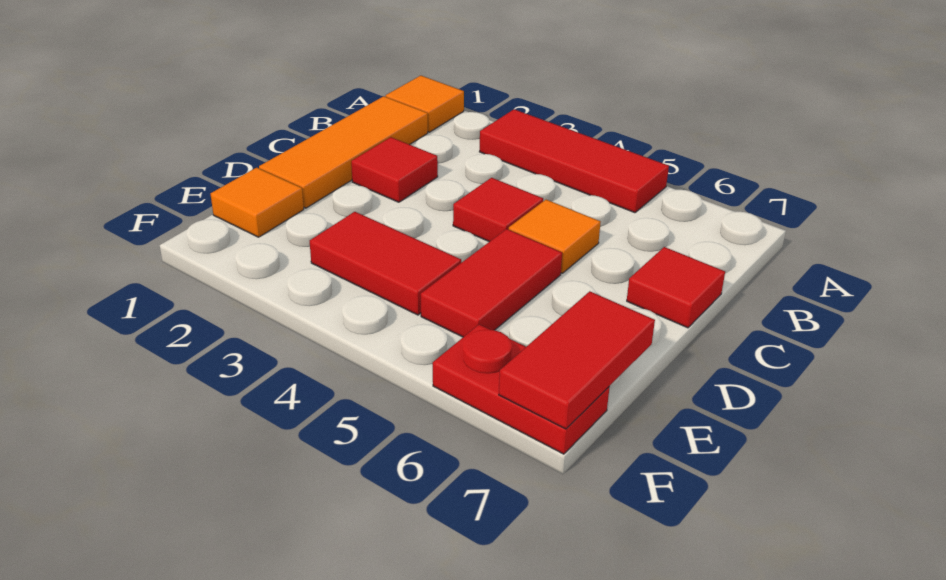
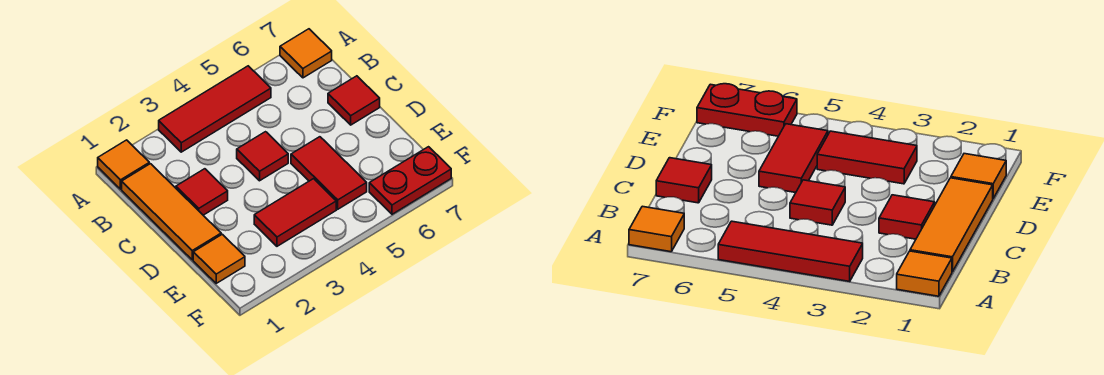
orange 1x1 tile [509,200,600,273] -> orange 1x1 tile moved to [280,29,332,78]
red 1x2 tile [499,291,655,429] -> none

